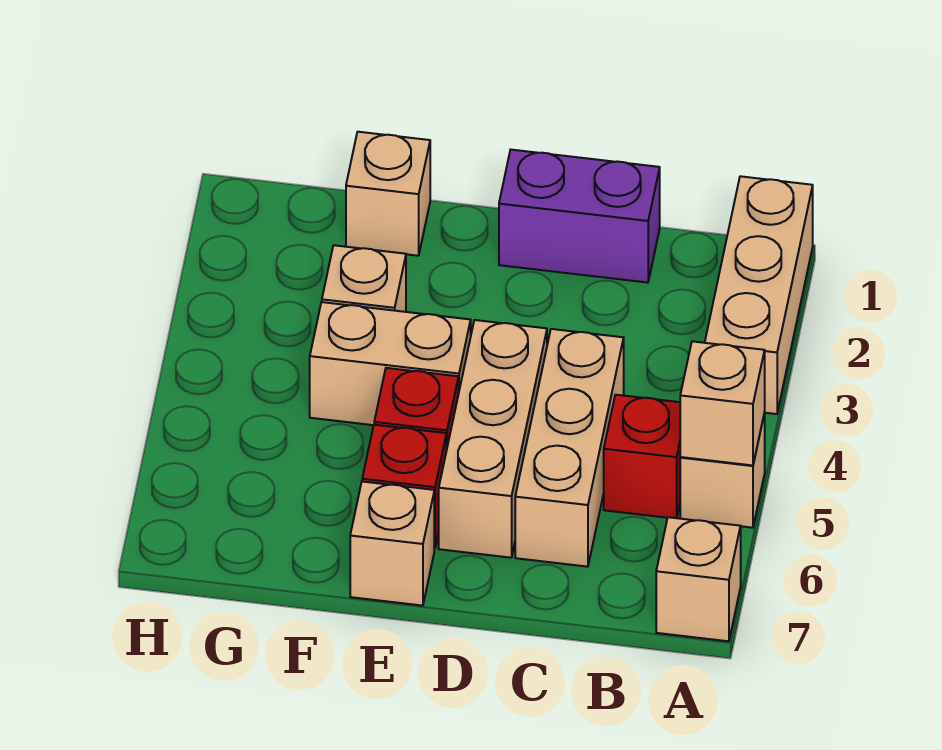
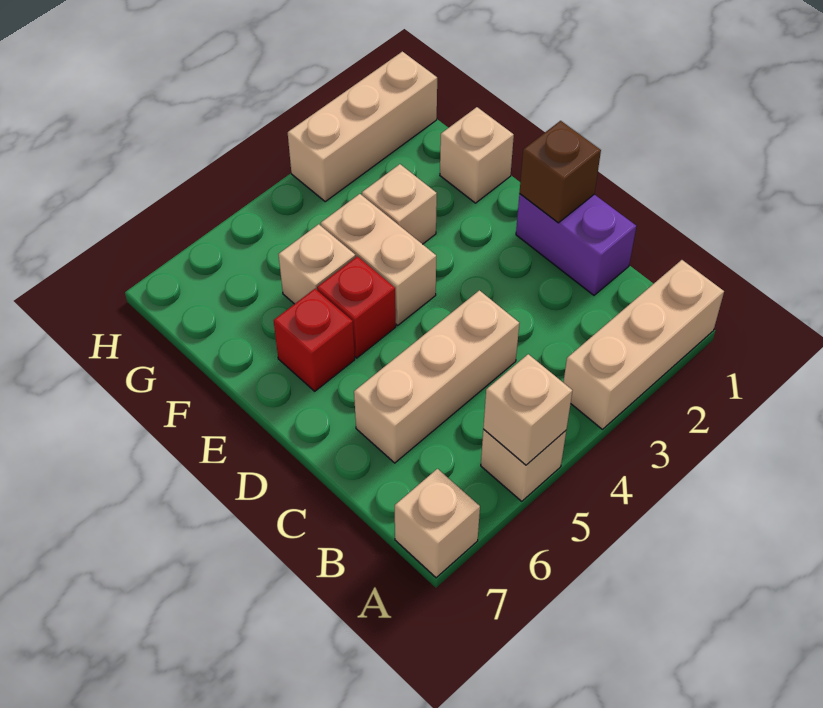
red 1x1 brick [604,395,680,518] -> none
none -> brown 1x1 brick [519,121,601,223]
tan 1x3 brick [439,320,547,558] -> tan 1x3 brick moved to [288,52,437,201]
tan 1x1 brick [350,482,434,606] -> tan 1x1 brick moved to [278,224,356,304]

